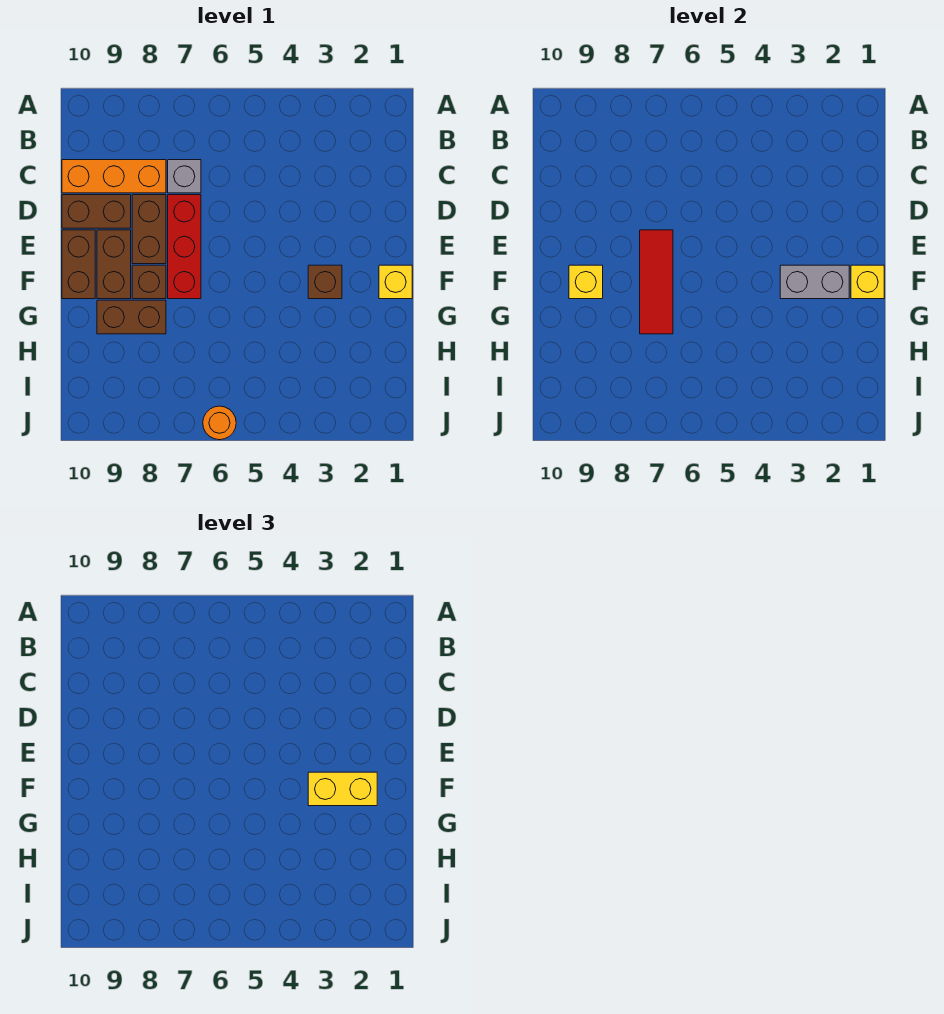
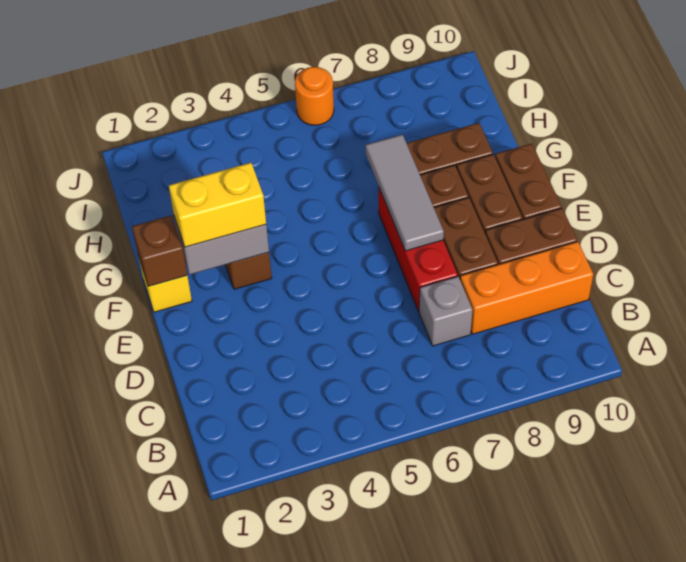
red 1x3 tile [640,230,673,334] -> grey 1x3 tile [365,135,444,251]
yellow 1x1 brick [851,265,884,299] -> brown 1x1 brick [132,215,187,286]
yellow 1x1 brick [569,265,603,299] -> none

